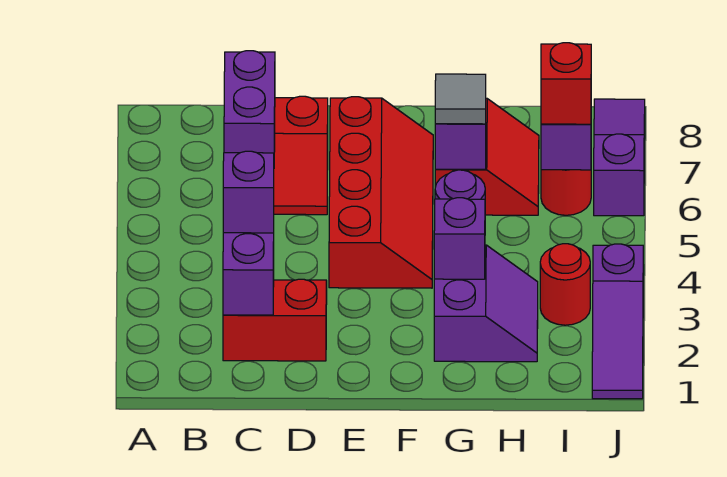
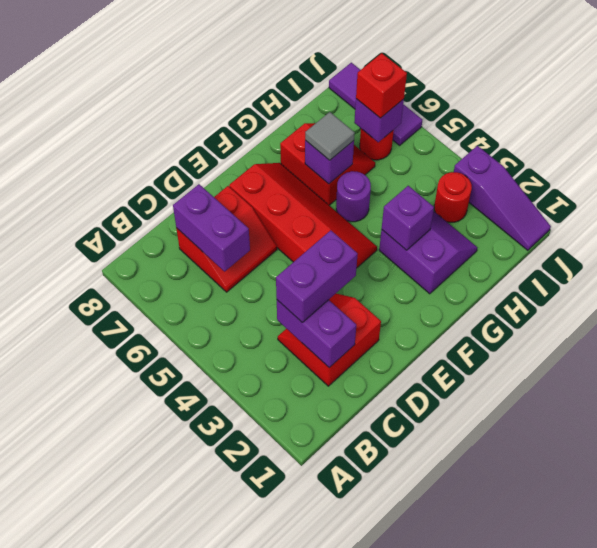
purple 1x1 brick [223,151,274,233] -> purple 1x2 brick [276,230,358,322]
purple 1x3 slope [594,99,645,216] -> purple 1x3 tile [329,63,422,145]

